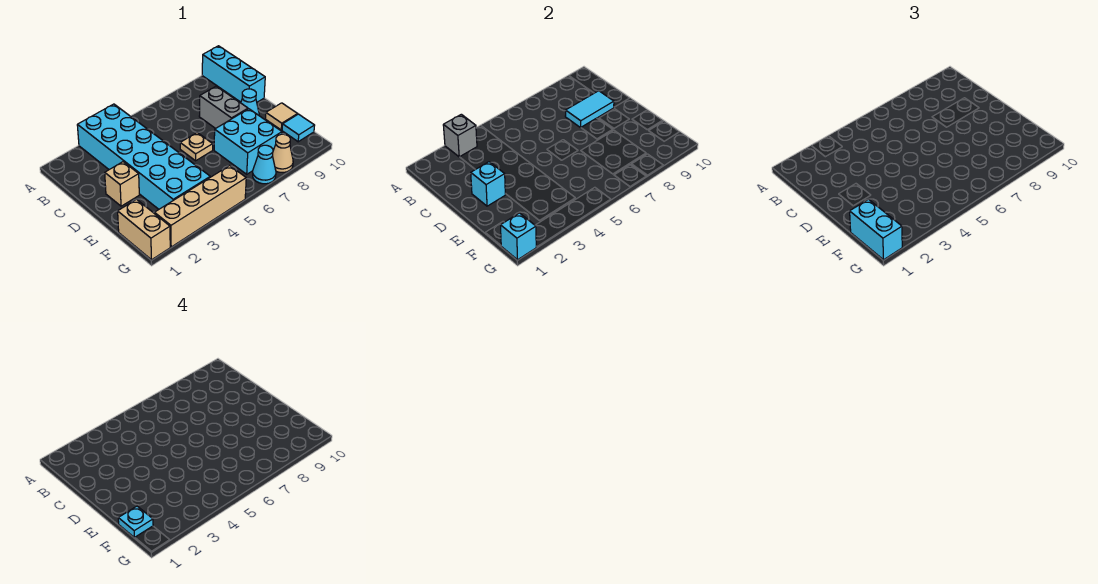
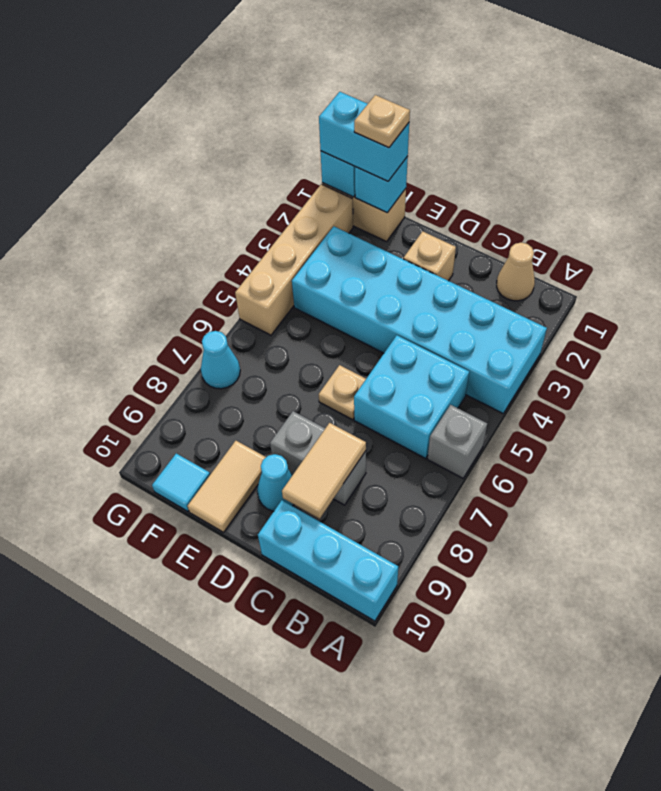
grey 1x1 brick [443,114,477,157] -> grey 1x1 brick moved to [427,405,487,478]
cyan 1x2 tile [565,91,614,128] -> tan 1x2 tile [282,423,366,519]
cyan 1x1 brick [471,162,505,206] -> cyan 1x1 brick moved to [355,157,408,213]
cyan 2x2 brick [214,109,282,174] -> cyan 2x2 brick moved to [354,335,469,458]
tan 1x1 tile [266,103,297,130] -> tan 1x2 tile [188,441,266,532]
cyan 1x1 plate [118,506,153,538] -> tan 1x1 plate [354,95,410,148]
tan 1x1 cone [273,134,293,172] -> tan 1x1 cone moved to [497,243,535,301]

